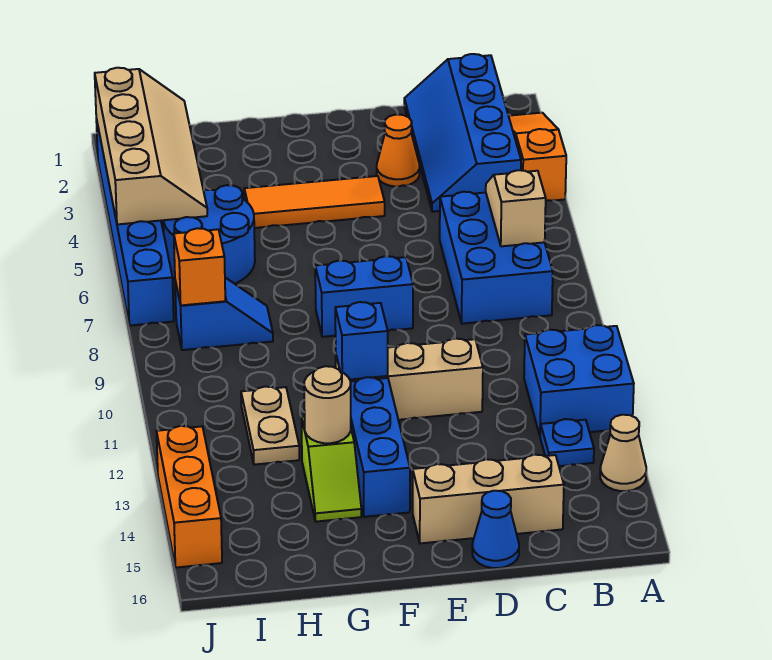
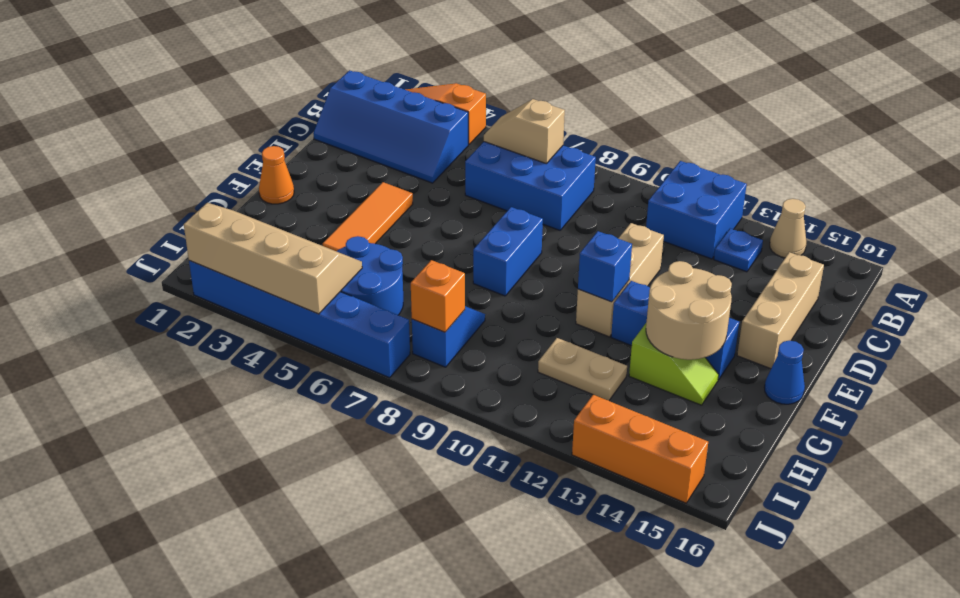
orange 1x1 cone [377,114,419,187] -> orange 1x1 cone moved to [259,146,294,204]
blue 1x1 cone [472,491,519,568] -> blue 1x1 cone moved to [764,341,805,404]
tan 1x1 round brick [304,366,351,443] -> tan 2x2 round brick [646,261,732,360]

